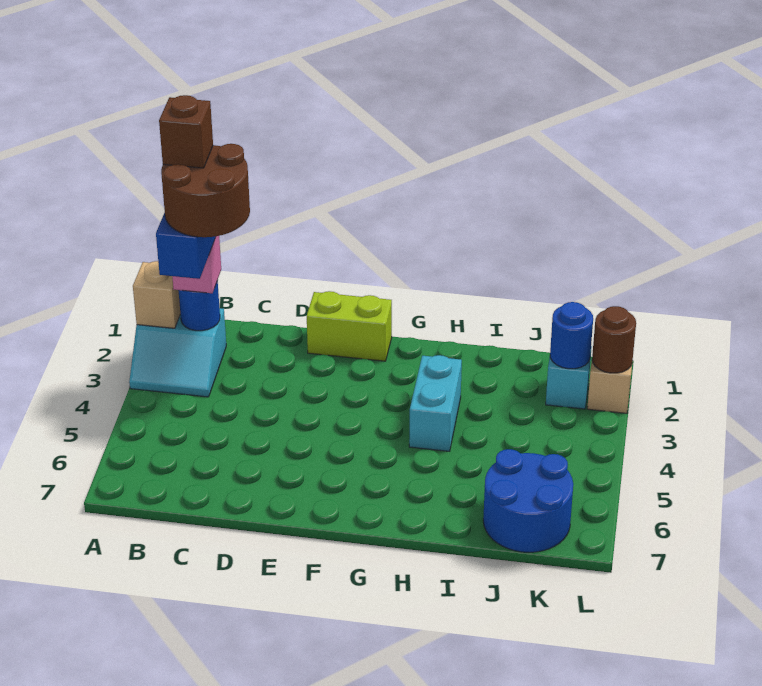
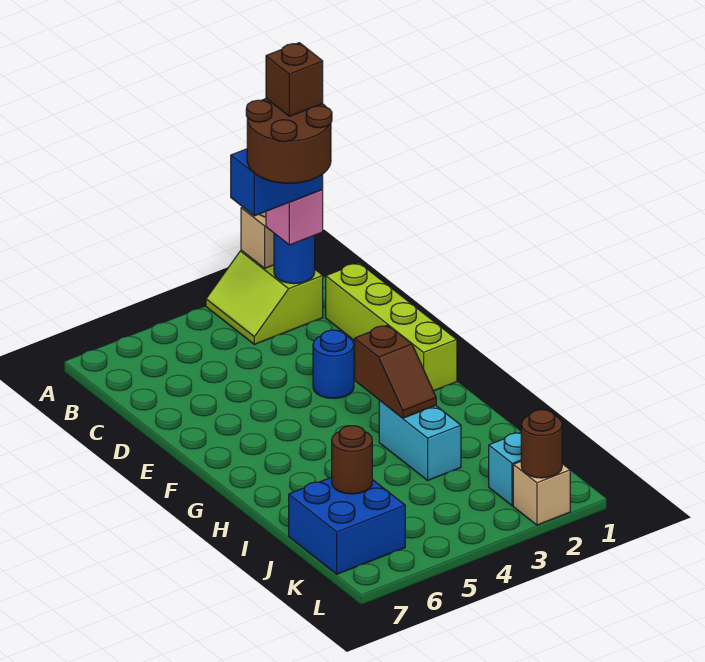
cyan 2x2 slope [129,308,226,397] -> lime 2x2 slope [206,250,323,344]
lime 1x2 brick [307,291,392,361] -> lime 1x4 brick [326,263,457,391]
none -> brown 1x2 slope [355,325,436,418]
cyan 1x2 brick [409,355,462,451] -> cyan 1x2 brick turned to [379,401,461,480]
blue 2x2 round brick [483,449,573,552] -> blue 2x2 brick [289,477,405,574]
none -> brown 1x1 round brick [332,426,372,494]
blue 1x1 round brick [550,302,593,369] -> blue 1x1 round brick moved to [313,330,354,398]

